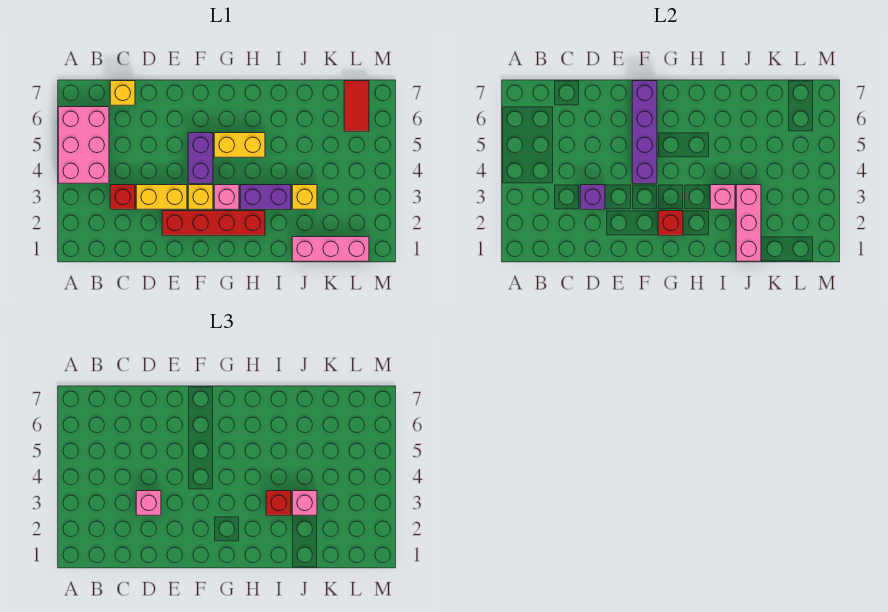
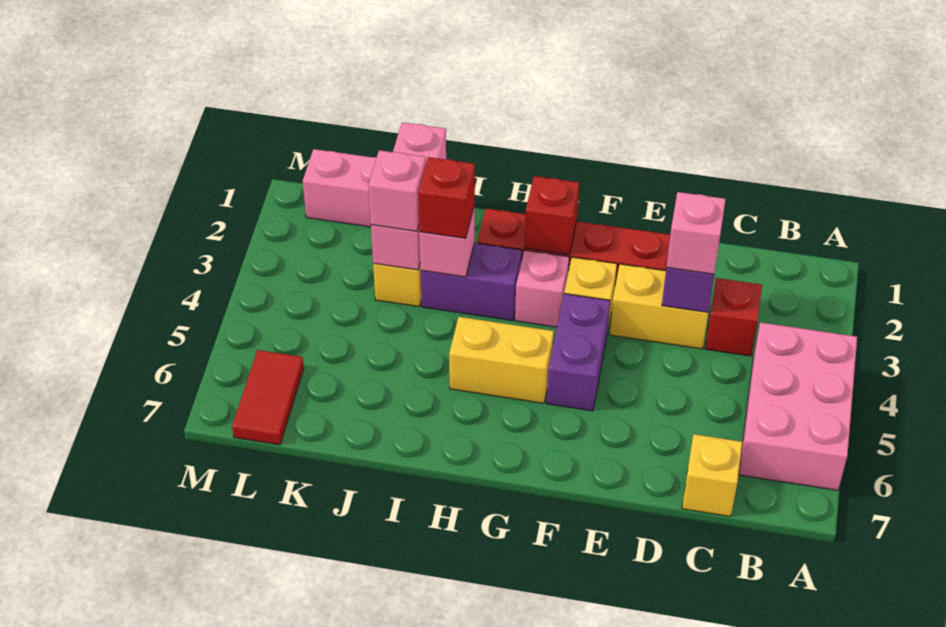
purple 1x4 brick [632,81,657,183] -> none

